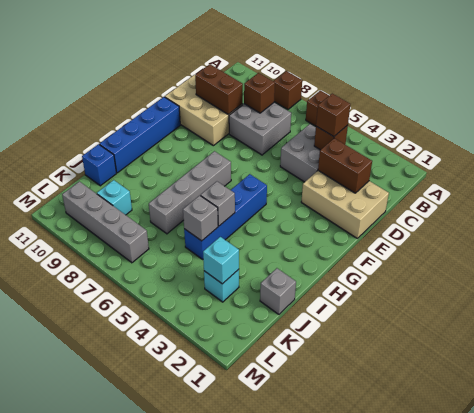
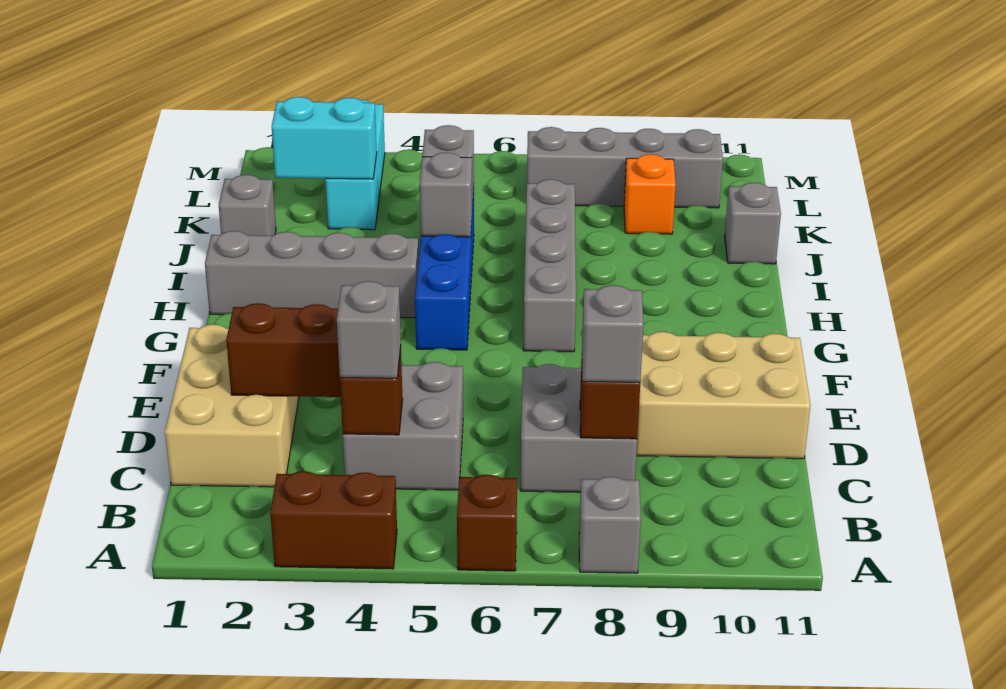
brown 1x1 brick [274,71,302,110] -> grey 1x1 brick [579,477,641,573]
brown 1x1 brick [316,94,350,137] -> grey 1x1 brick [337,281,401,378]
none -> grey 1x1 brick [582,285,644,382]
tan 2x3 brick [301,171,389,238] -> tan 2x3 brick turned to [165,324,299,487]
brown 1x2 brick [195,64,243,114] -> brown 1x2 brick moved to [270,471,397,569]
blue 1x4 brick [99,97,180,173] -> none
none -> grey 1x4 brick [205,231,419,318]
blue 1x1 brick [82,144,116,186] -> grey 1x1 brick [725,183,781,264]
cyan 1x1 brick [204,269,239,302] -> cyan 1x3 brick [325,100,385,230]
cyan 1x1 brick [203,237,239,284] -> cyan 1x2 brick [272,97,377,179]
cyan 1x1 brick [97,180,132,215] -> orange 1x1 brick [624,154,676,234]

